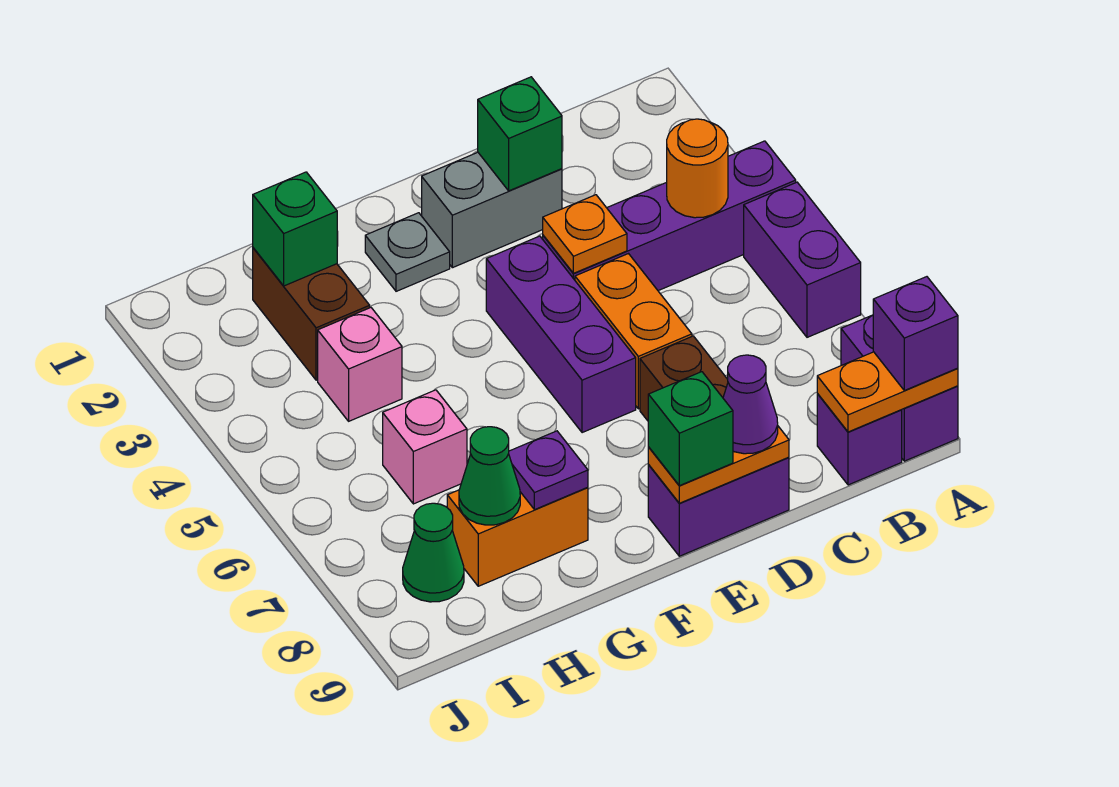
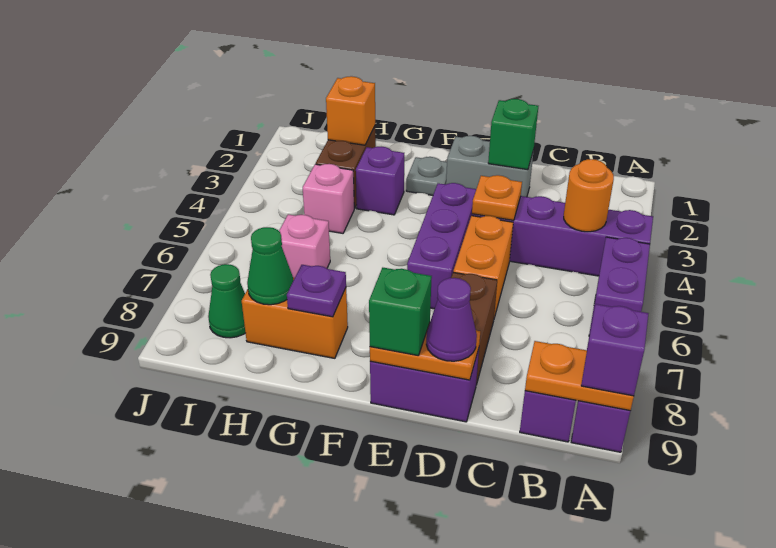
none -> purple 1x1 brick [356,147,404,215]
green 1x1 brick [253,172,337,286] -> orange 1x1 brick [326,76,375,145]

